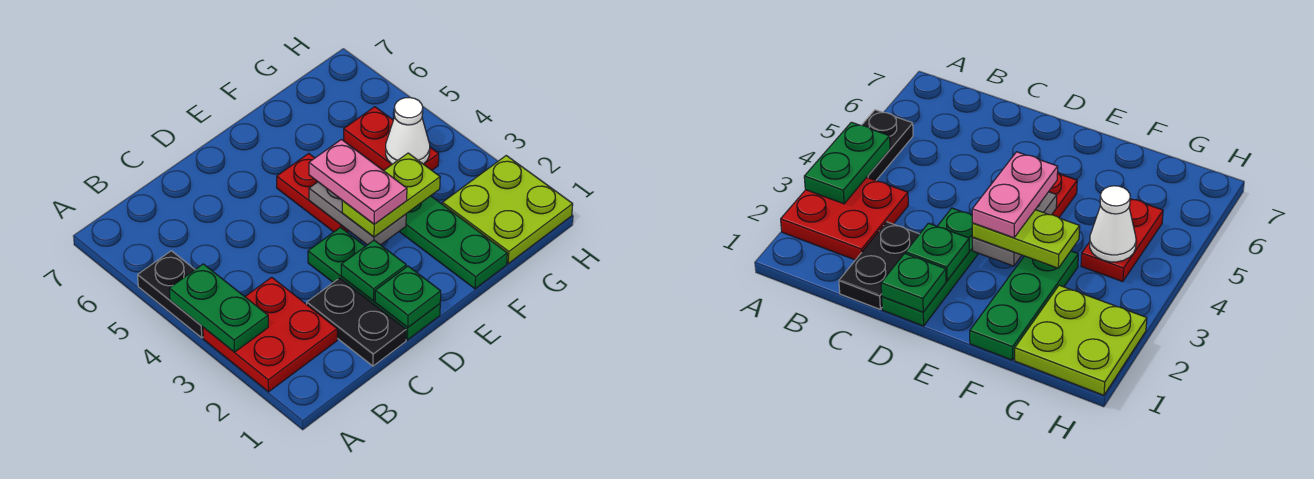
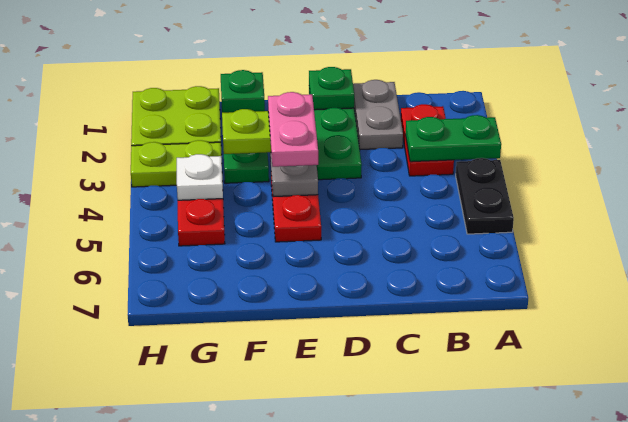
red 2x2 plate [203,277,337,392] -> red 1x2 plate [401,104,454,176]
green 1x2 plate [169,264,268,352] -> green 1x2 plate turned to [406,115,501,162]
black 1x2 plate [307,278,406,366] -> grey 1x2 plate [353,80,403,150]
green 1x1 plate [341,240,406,301] -> green 1x1 plate moved to [221,70,265,113]
none -> lime 1x2 plate [131,140,222,187]
white 1x1 cone [386,98,430,164] -> white 1x1 plate [177,154,223,200]

